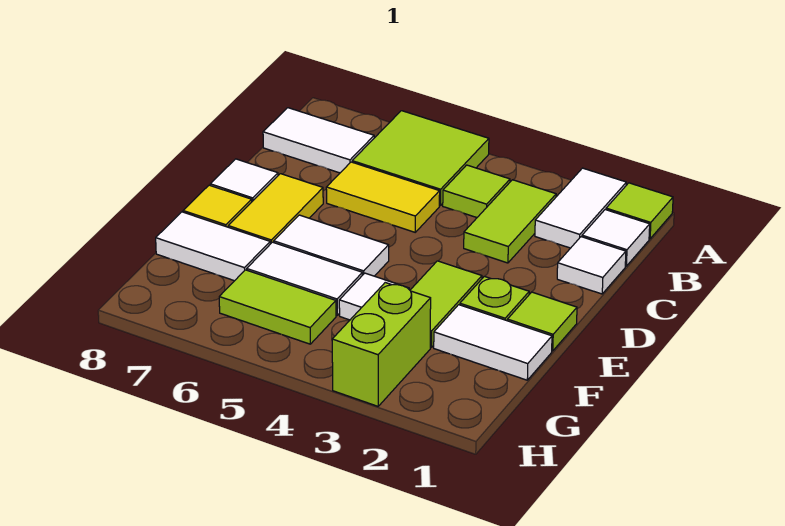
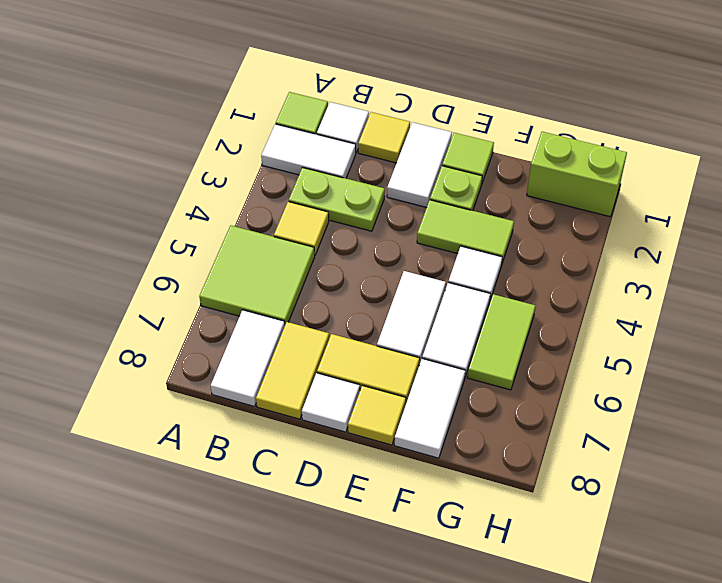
lime 1x2 tile [464,180,556,263] -> lime 1x2 plate [289,168,385,231]
lime 1x1 tile [443,165,510,217] -> yellow 1x1 tile [274,202,329,255]
white 1x1 tile [557,237,626,294] -> yellow 1x1 tile [358,112,410,163]
yellow 1x2 tile [326,162,440,232] -> yellow 1x2 tile moved to [256,322,329,419]
white 1x2 tile [434,305,552,380] -> white 1x2 tile moved to [387,122,452,207]
lime 1x2 brick [332,283,431,406] -> lime 1x2 brick moved to [527,132,627,217]

